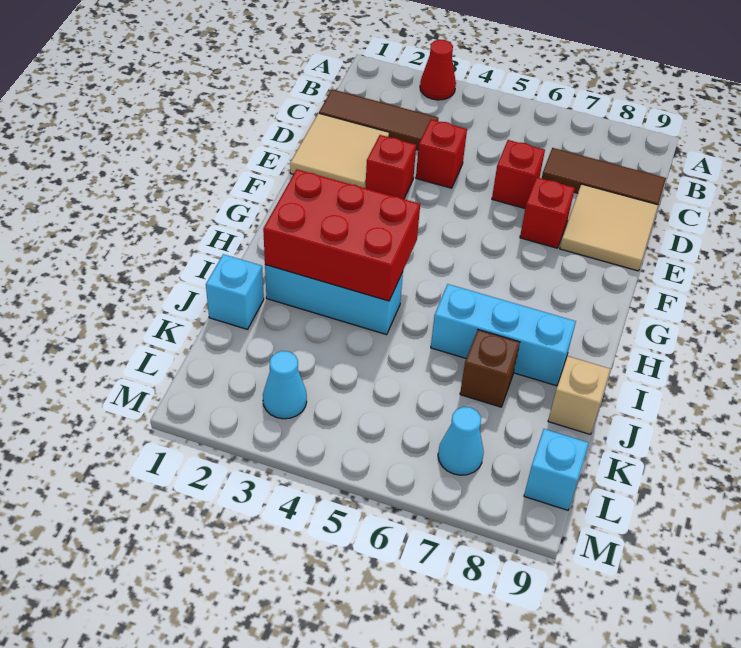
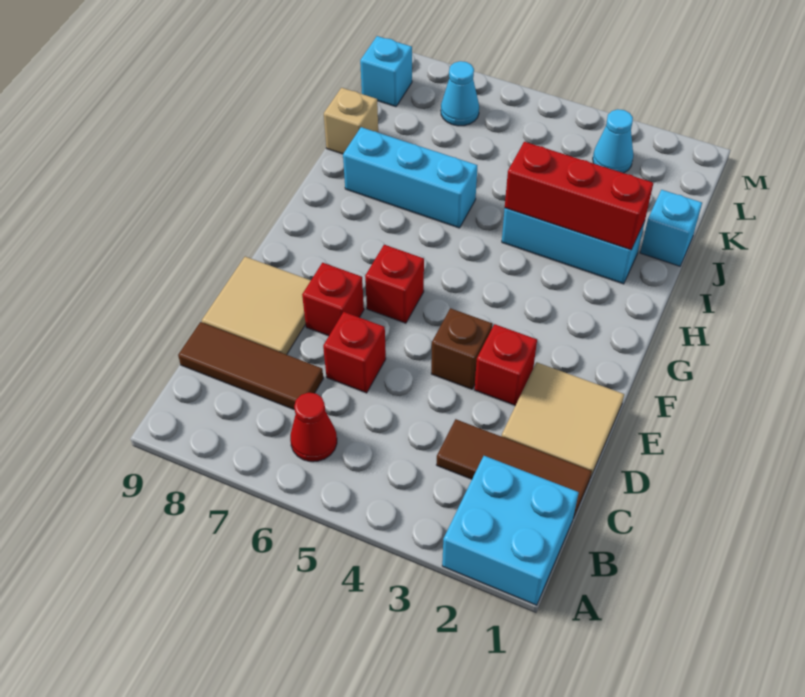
none -> cyan 2x2 brick [442,456,579,605]
red 1x1 cone [420,40,456,100] -> red 1x1 cone moved to [290,393,337,462]
red 1x1 brick [416,120,467,188] -> red 1x1 brick moved to [365,245,424,323]
red 2x3 brick [263,169,420,301] -> red 1x3 brick [505,142,653,250]
brown 1x1 brick [460,330,520,407] -> brown 1x1 brick moved to [431,308,492,389]

